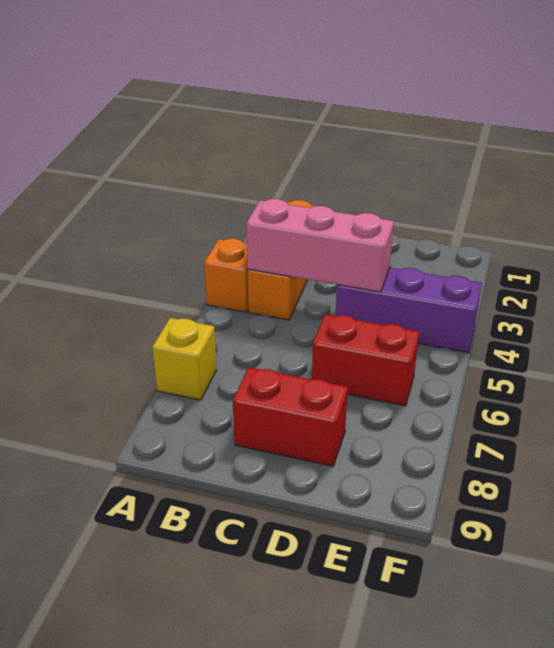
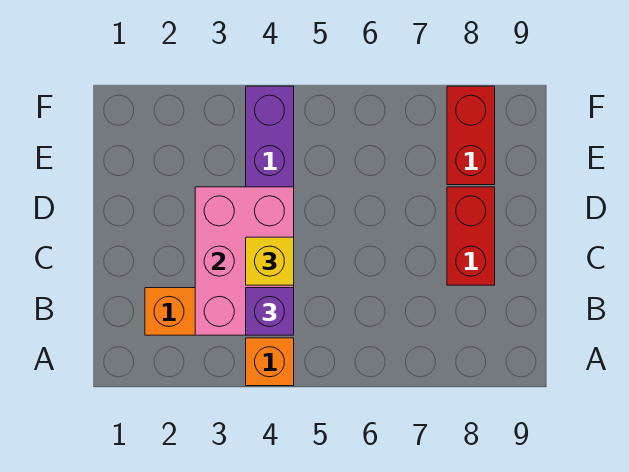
yellow 1x1 brick [152,318,217,400] -> yellow 1x1 brick moved to [246,237,294,285]
pink 1x3 brick [246,199,394,292] -> pink 2x3 brick [195,187,294,335]
none -> purple 1x1 brick [246,288,294,335]
red 1x2 brick [312,314,419,406] -> red 1x2 brick moved to [447,86,495,185]

